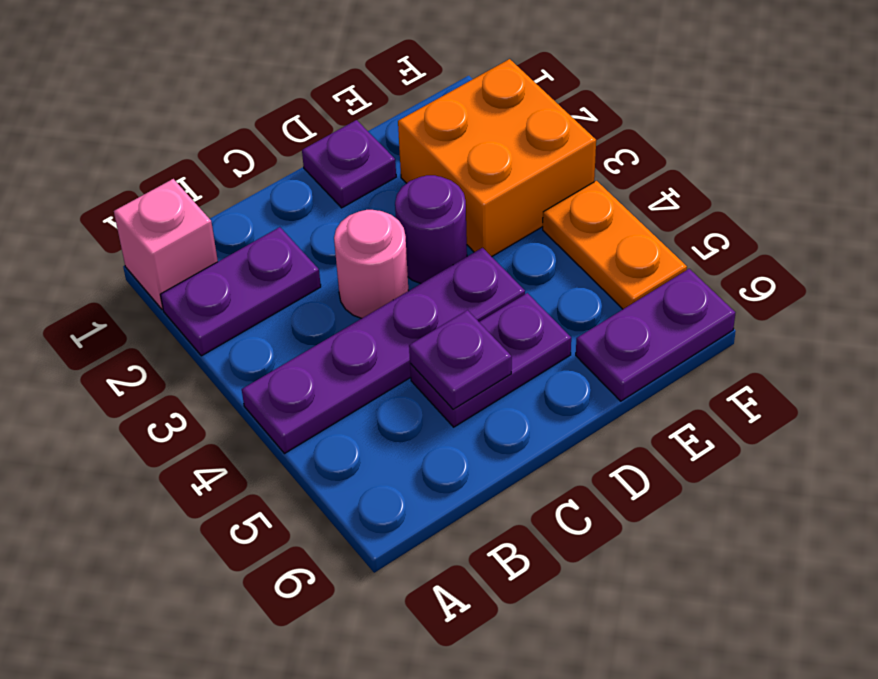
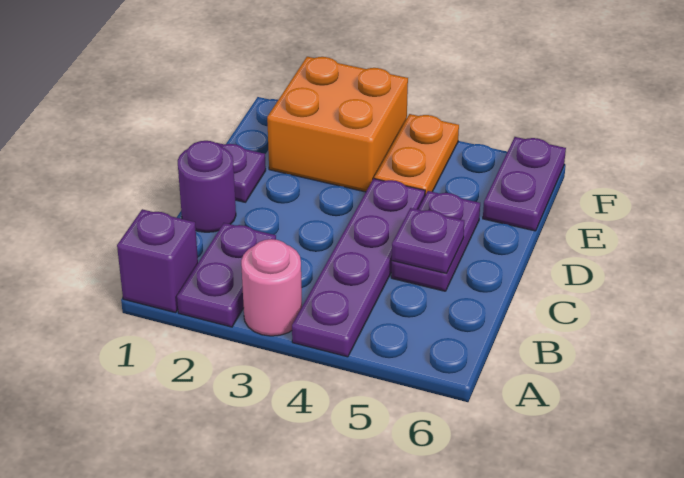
pink 1x1 brick [114,179,218,309] -> purple 1x1 brick [117,209,198,313]
pink 1x1 round brick [334,210,408,318] -> pink 1x1 round brick moved to [241,239,302,336]
purple 1x1 round brick [395,175,467,283] -> purple 1x1 round brick moved to [178,141,236,232]
orange 1x2 plate [543,181,687,309] -> orange 1x2 plate turned to [374,114,459,195]

